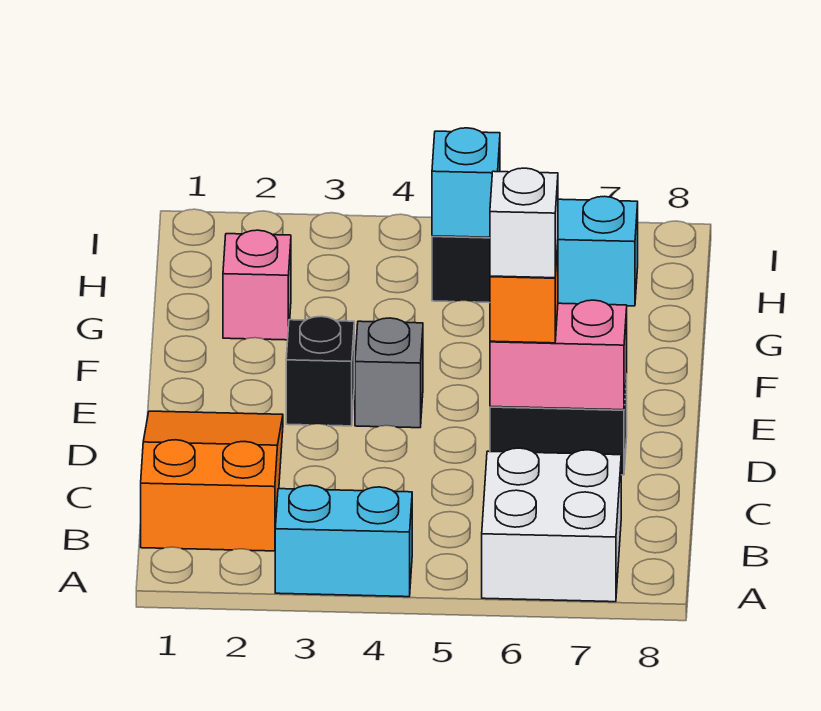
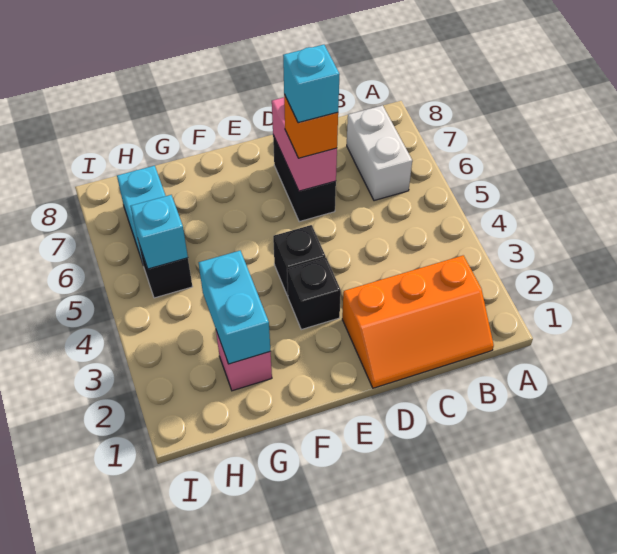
cyan 1x2 brick [275,485,412,597] -> cyan 1x2 brick moved to [199,251,270,364]
white 2x2 brick [482,448,621,602] -> white 1x2 brick [347,105,412,201]
orange 2x3 slope [141,411,283,551] -> orange 2x3 slope turned to [342,255,494,388]
white 1x1 brick [490,168,558,278] -> cyan 1x1 brick [283,45,340,123]
grey 1x1 brick [355,318,423,428] -> black 1x1 brick [273,225,326,296]

